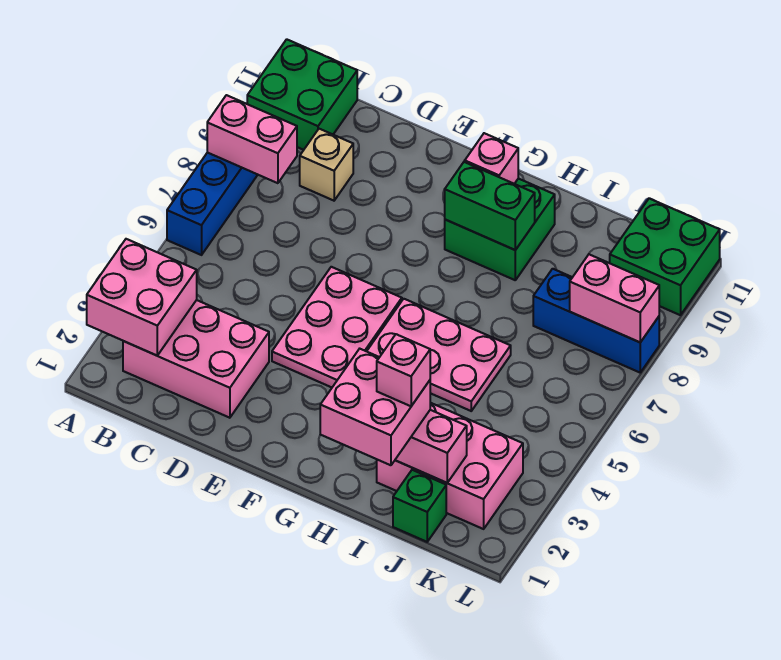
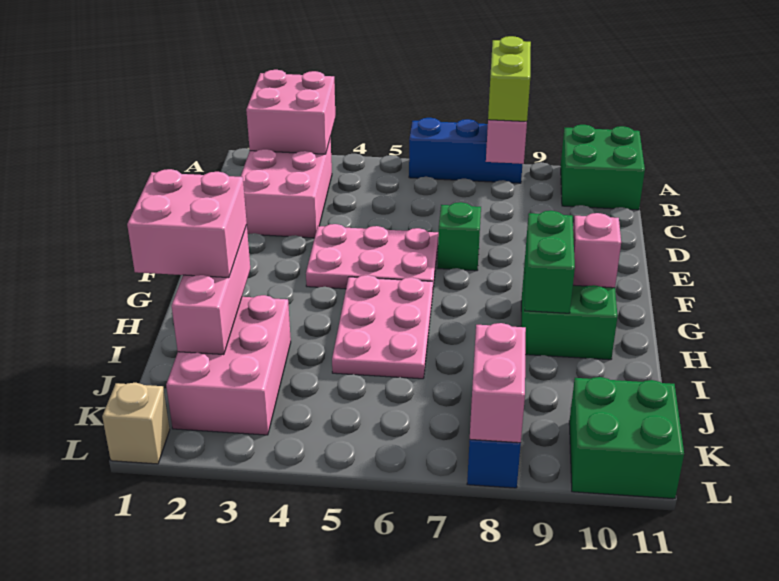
none -> lime 1x2 brick [488,36,531,121]
tan 1x1 brick [300,129,353,201] -> tan 1x1 brick moved to [102,383,170,464]
pink 1x1 brick [377,334,430,406] -> none
green 1x1 brick [393,470,446,542] -> green 1x1 brick moved to [438,202,481,271]

